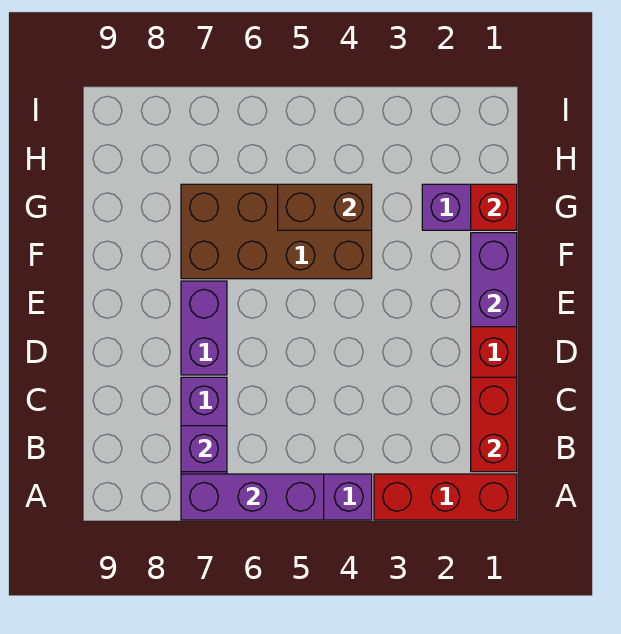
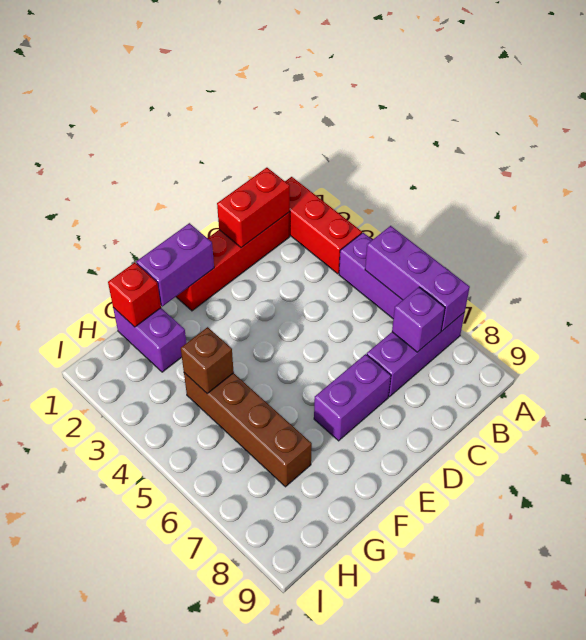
brown 2x4 brick [181,184,372,279] -> brown 1x4 brick [184,373,312,487]
brown 1x2 brick [278,184,372,230] -> brown 1x1 brick [181,327,234,393]

